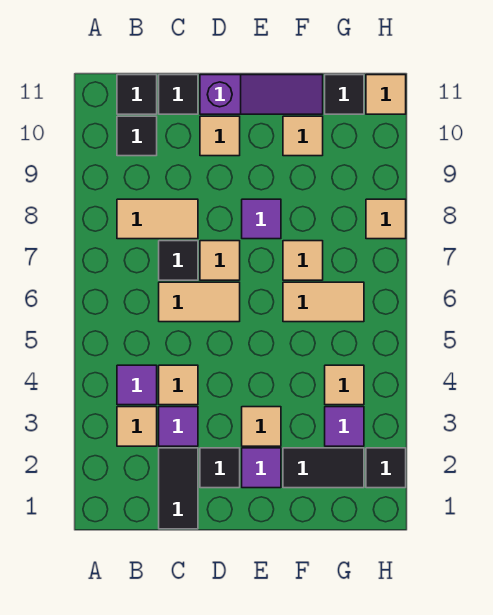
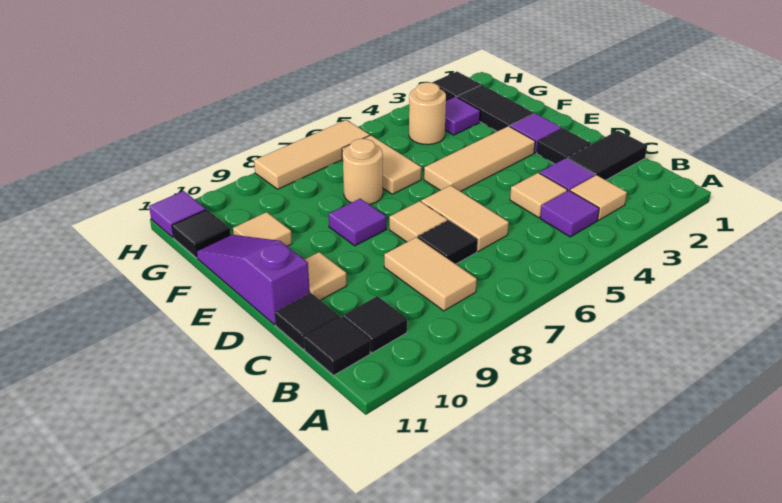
tan 1x1 tile [242,407,281,446] -> tan 1x3 tile [424,126,535,191]
tan 1x1 tile [283,241,323,280] -> tan 1x1 round brick [343,139,383,205]
tan 1x1 tile [325,365,364,405] -> tan 1x1 round brick [409,82,446,145]
tan 1x1 tile [366,199,406,239] -> tan 1x3 tile [254,120,370,189]
tan 1x1 tile [366,75,406,114] -> purple 1x1 tile [149,191,206,237]

